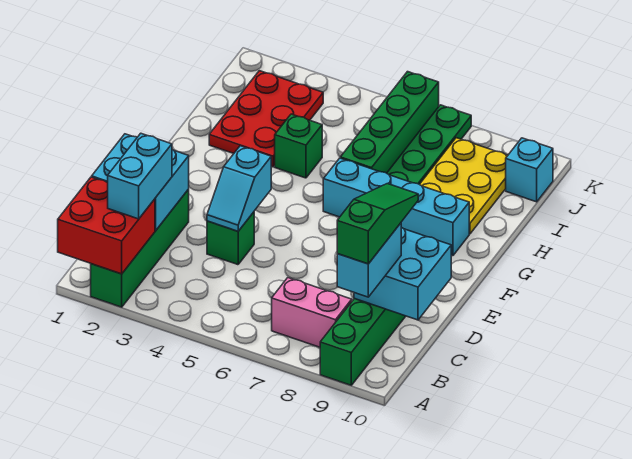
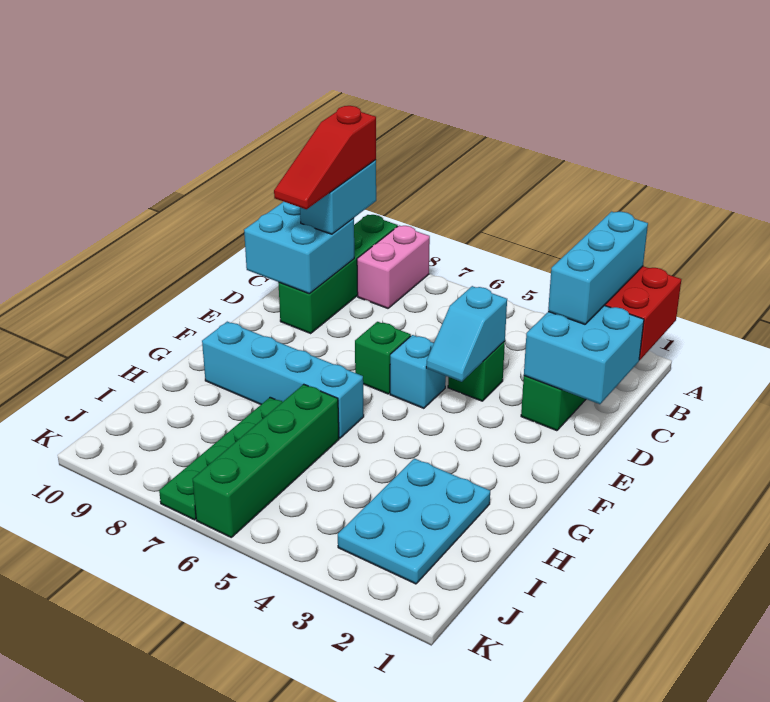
cyan 1x2 brick [108,133,172,219] -> cyan 1x3 brick [548,212,648,324]
pink 1x2 brick [272,278,352,347] -> pink 1x2 brick turned to [357,225,430,308]
green 1x3 slope [337,184,418,264] -> red 1x3 slope [274,106,376,209]
cyan 1x2 slope [207,146,271,231] -> cyan 1x2 slope turned to [426,286,507,382]
red 2x3 plate [209,71,323,167] -> cyan 2x3 plate [338,459,490,584]
green 1x1 brick [275,114,322,178] -> green 1x1 brick moved to [355,322,411,394]
yellow 2x3 plate [420,138,508,234] -> none
cyan 1x1 brick [506,138,553,202] -> cyan 1x1 brick moved to [390,335,446,408]

